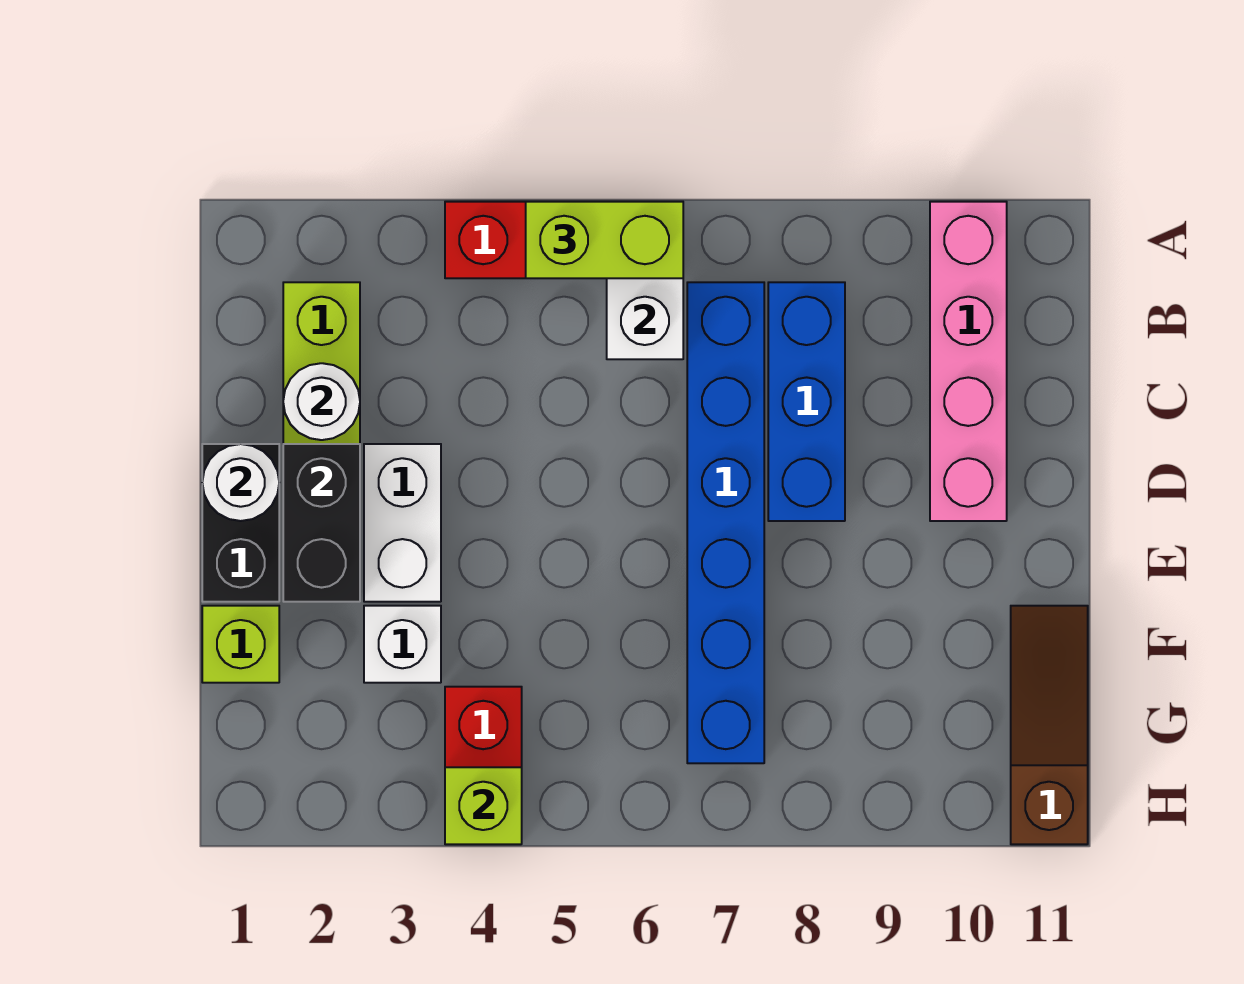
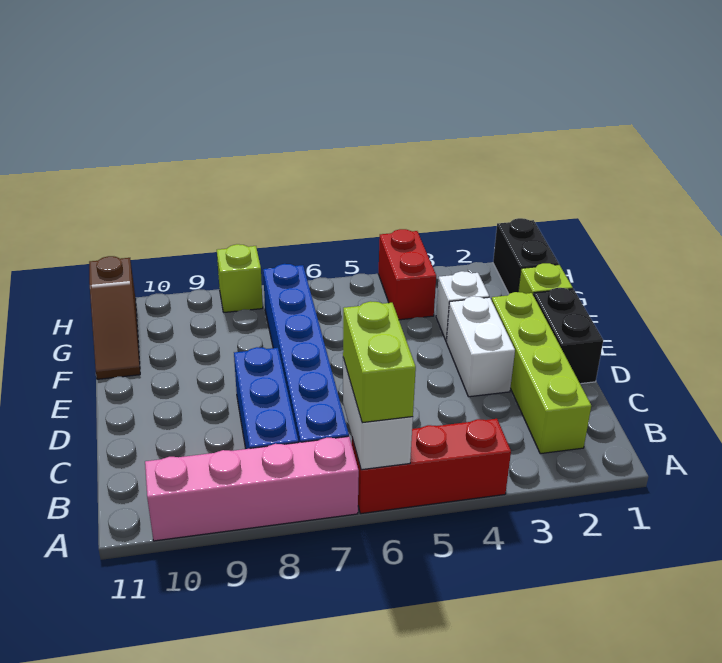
lime 1x2 brick [526,202,683,278] -> lime 1x2 brick turned to [343,301,416,423]
pink 1x4 brick [930,202,1007,521] -> pink 1x4 brick turned to [145,437,359,541]
white 1x1 round brick [283,363,360,440] -> none
white 1x1 round brick [202,444,279,521] -> none
black 1x2 brick [283,444,360,602] -> black 1x2 brick moved to [493,218,559,294]
lime 1x1 brick [445,767,522,844] -> lime 1x1 brick moved to [217,244,263,312]

